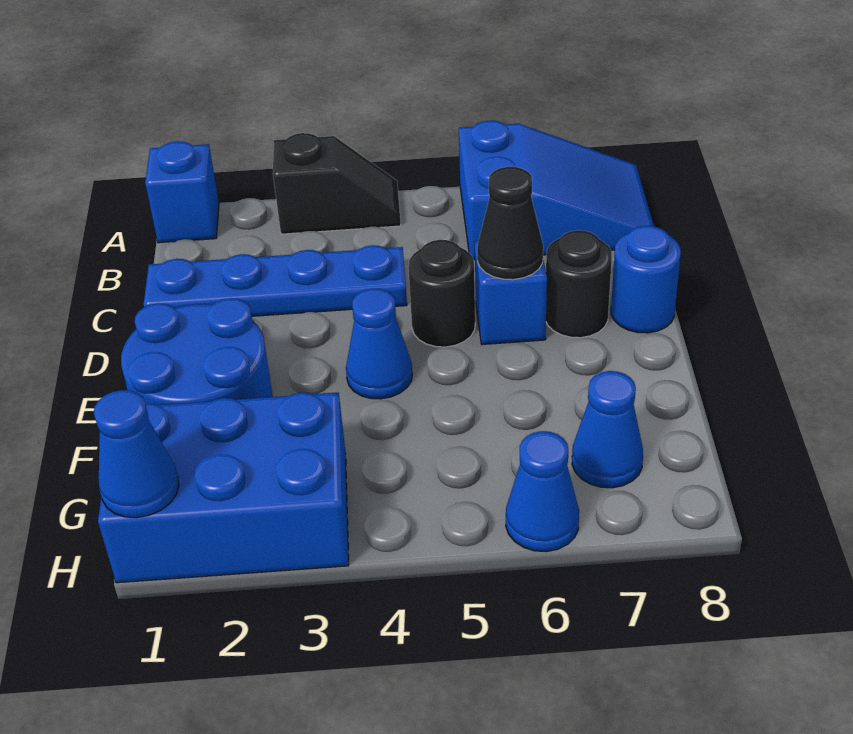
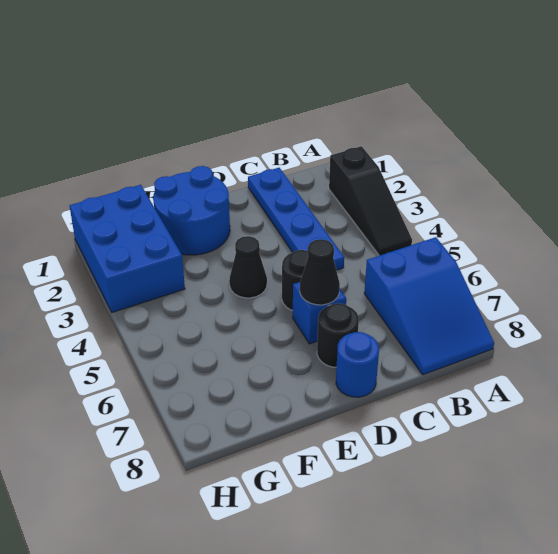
blue 1x1 brick [145,141,219,243] -> none
black 1x2 slope [273,133,401,234] -> black 1x3 slope [329,146,412,256]
blue 1x1 cone [346,289,412,399] -> black 1x1 cone [229,236,267,298]
blue 1x1 cone [572,371,643,488] -> none
blue 1x1 cone [94,390,179,518] -> none
blue 1x1 cone [506,431,579,552] -> none

